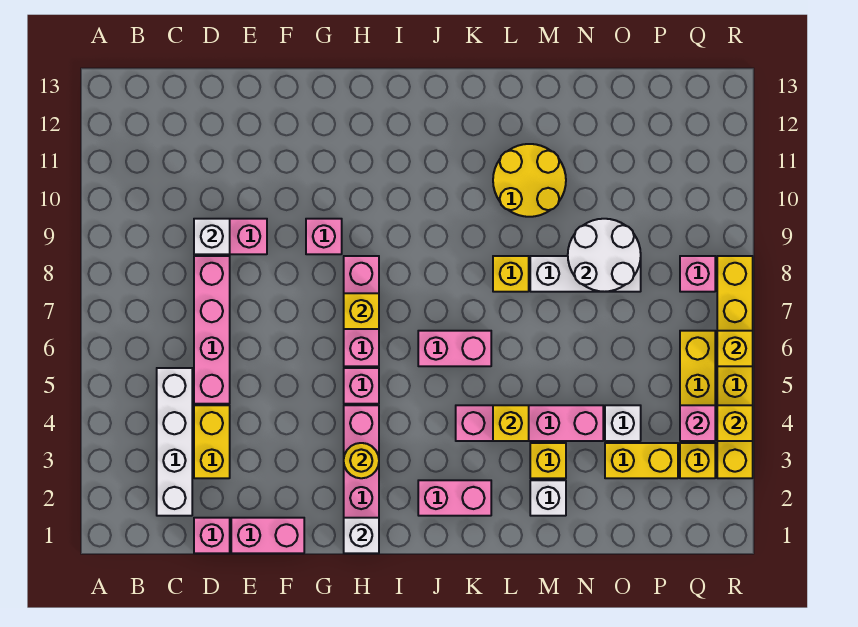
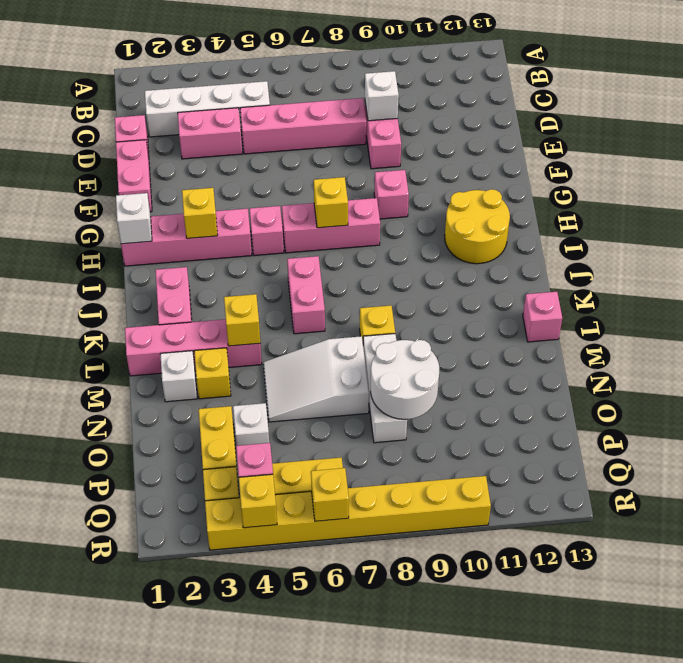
yellow 1x2 brick [194,405,230,478] -> pink 1x2 brick [178,108,242,159]
yellow 1x1 round brick [344,443,379,478] -> yellow 1x1 brick [182,188,218,238]
pink 1x4 brick [456,405,603,441] -> pink 1x4 brick turned to [125,319,262,376]
yellow 2x2 round brick [493,144,566,217] -> yellow 2x2 round brick moved to [445,189,510,264]
none -> white 2x3 slope [263,336,369,422]
pink 1x1 brick [680,256,715,292] -> pink 1x1 brick moved to [523,292,562,342]
yellow 1x6 brick [717,256,753,478] -> yellow 1x8 brick [205,476,491,550]

